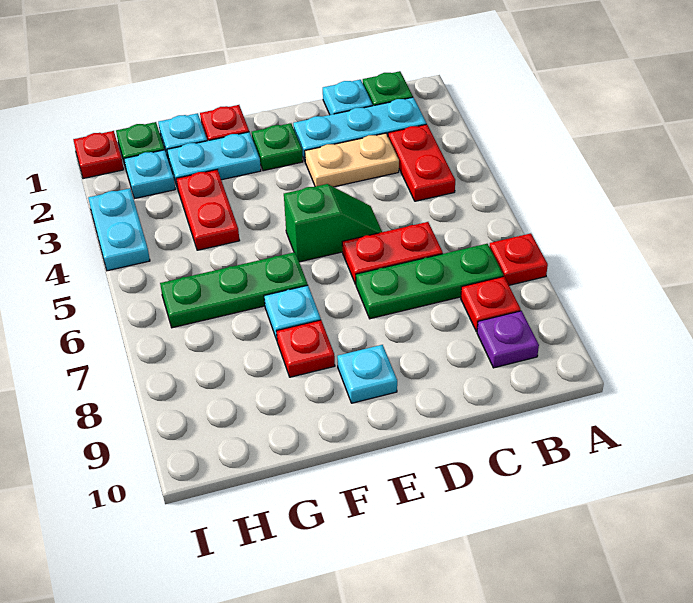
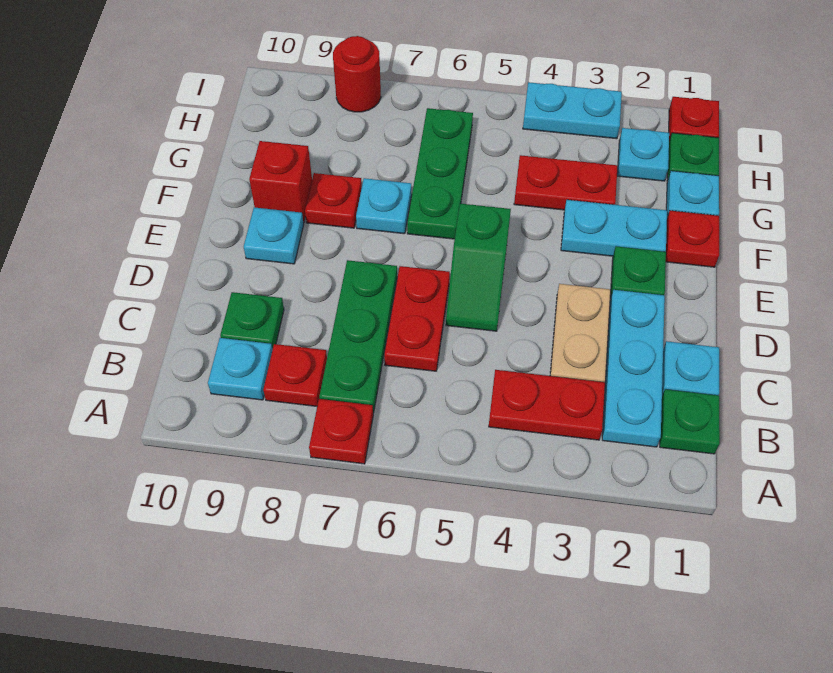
purple 1x1 plate [477,311,539,368] -> cyan 1x1 plate [208,338,273,400]
none -> green 1x1 plate [220,292,284,349]
cyan 1x2 plate [167,132,261,188] -> cyan 1x2 plate turned to [561,200,667,256]
none -> red 1x1 brick [249,141,312,223]
none -> red 1x1 round brick [333,36,381,112]

